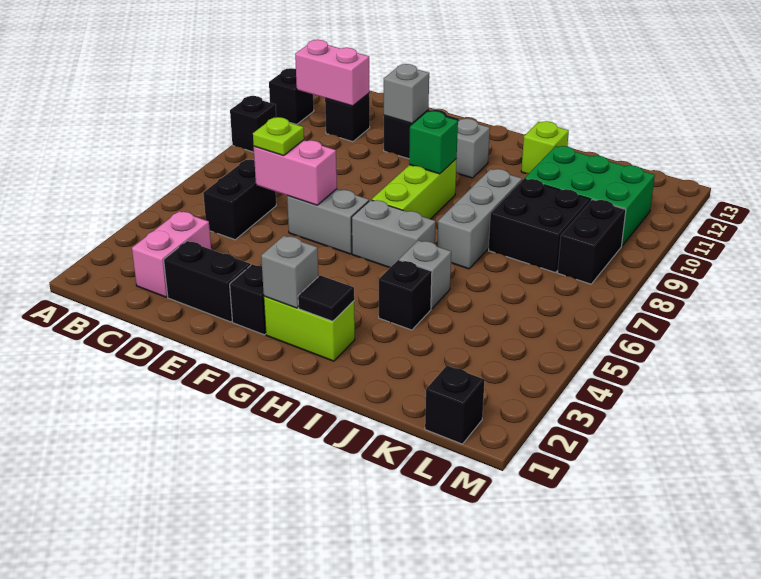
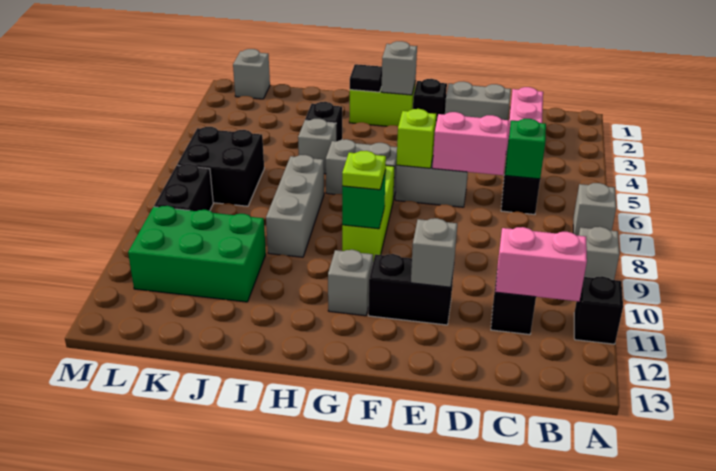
none -> grey 1x1 brick [573,183,616,236]
black 1x1 brick [230,96,276,152] -> grey 1x1 brick [579,227,620,280]
none -> green 1x1 brick [505,119,546,179]
black 1x2 brick [164,241,251,322] -> grey 1x2 brick [445,82,511,120]
lime 1x1 plate [253,117,304,156] -> lime 1x1 plate moved to [342,151,386,190]
lime 1x1 brick [521,121,569,174] -> lime 1x1 brick moved to [397,109,436,168]
black 2x2 brick [489,179,591,273] -> black 2x2 brick moved to [177,127,264,206]
black 1x1 brick [425,366,485,444] -> grey 1x1 brick [233,49,270,99]

